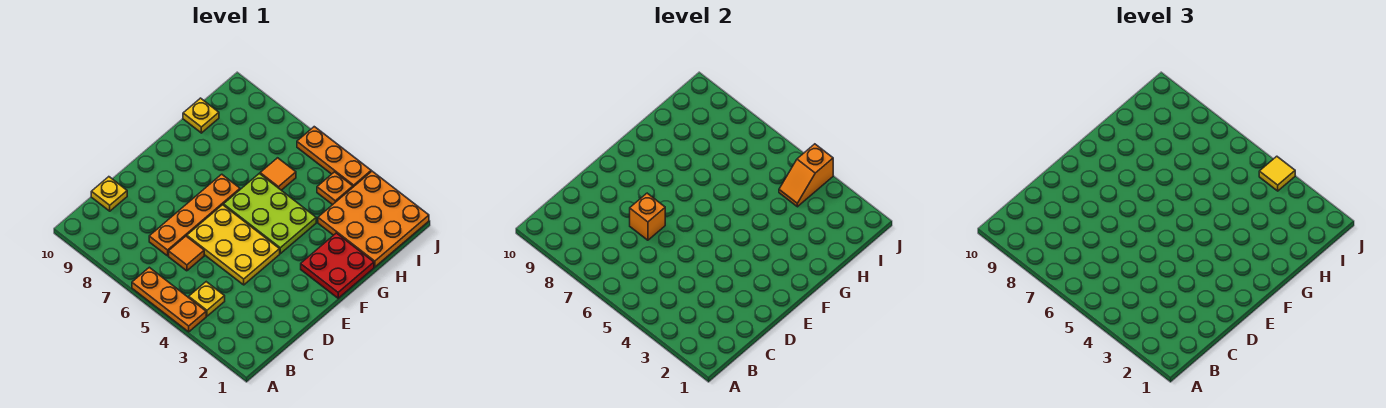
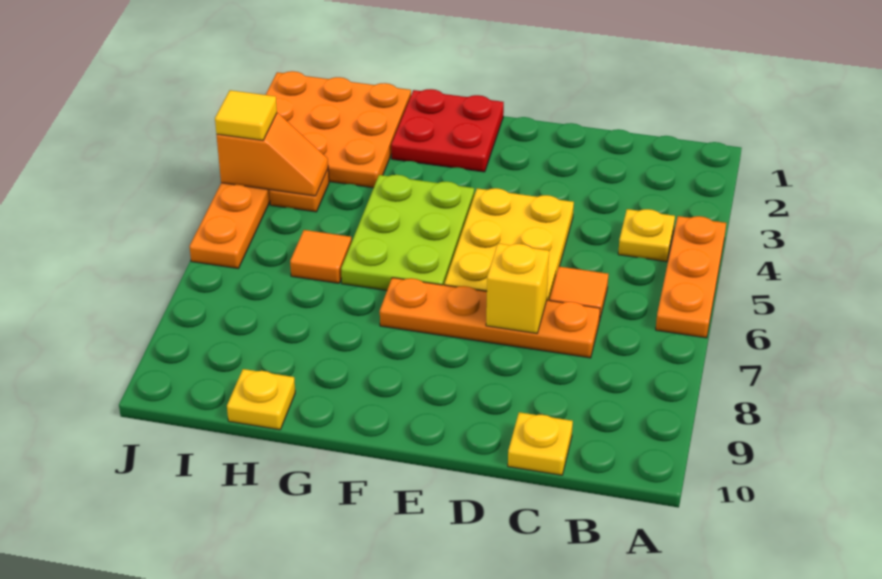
orange 1x1 brick [630,193,665,240] -> yellow 1x1 brick [486,243,549,334]

